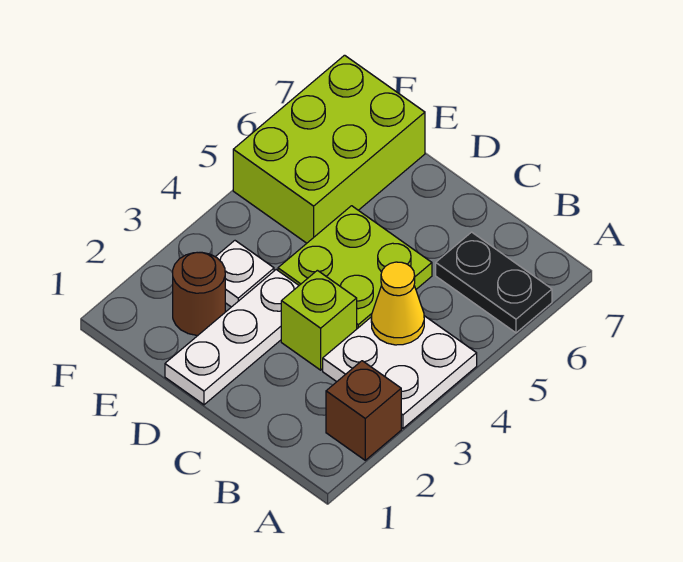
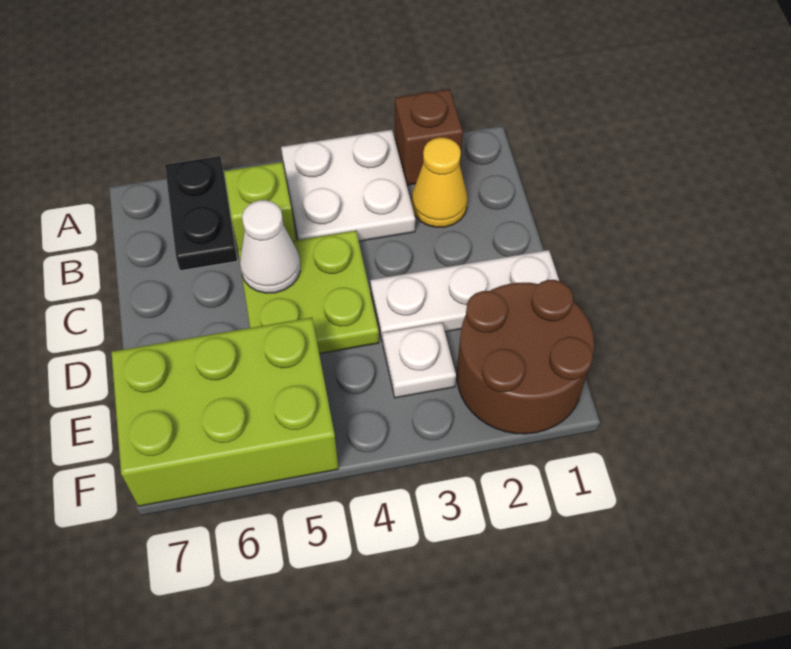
yellow 1x1 cone [371,262,424,345] -> yellow 1x1 cone moved to [412,138,468,227]
lime 1x1 brick [281,270,357,370] -> lime 1x1 brick moved to [224,162,296,250]
none -> white 1x1 cone [240,200,300,293]
brown 1x1 round brick [173,252,225,335] -> brown 2x2 round brick [457,280,594,434]

